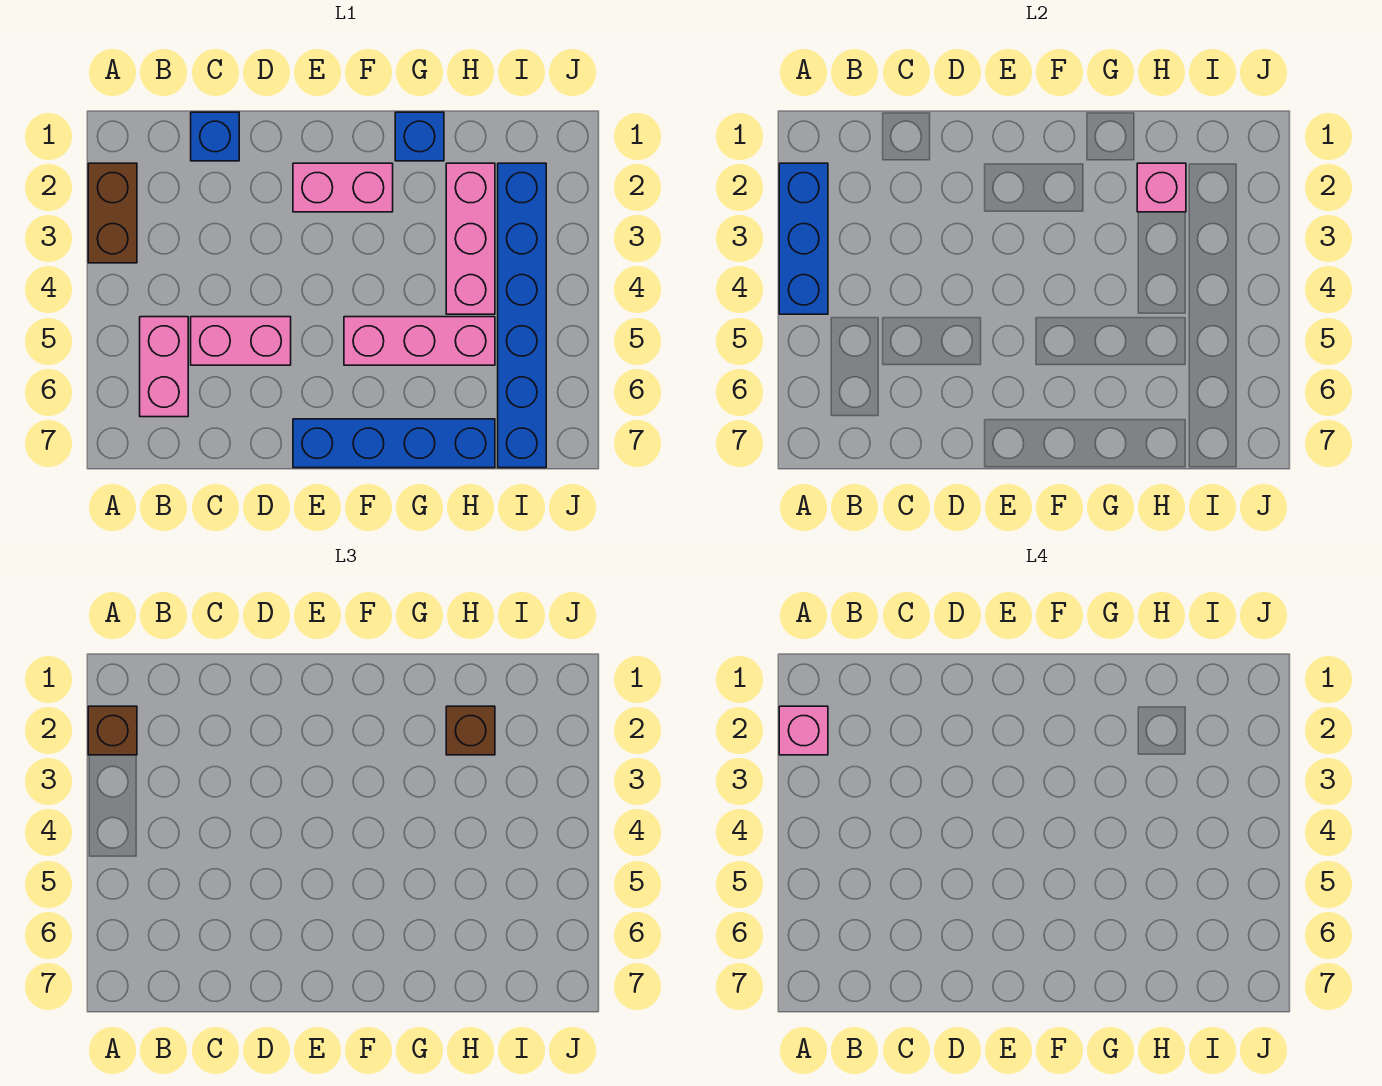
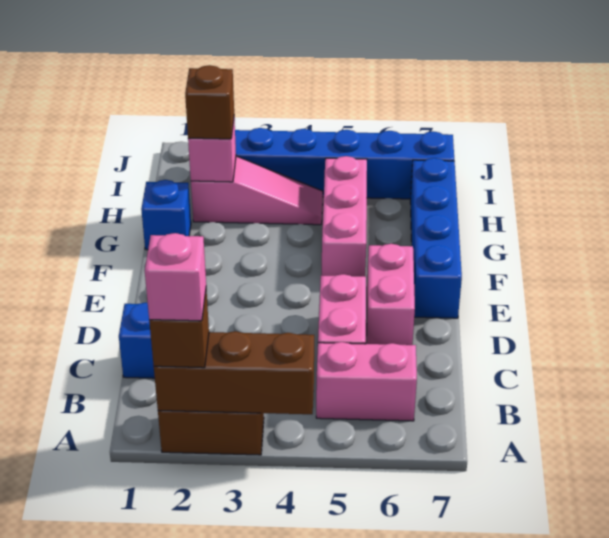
blue 1x3 brick [779,163,828,314] -> brown 1x3 brick [154,331,314,414]
pink 1x2 brick [293,163,393,212] -> pink 1x2 brick moved to [367,244,415,345]
pink 1x3 brick [446,163,495,314] -> pink 1x3 slope [191,156,323,225]

